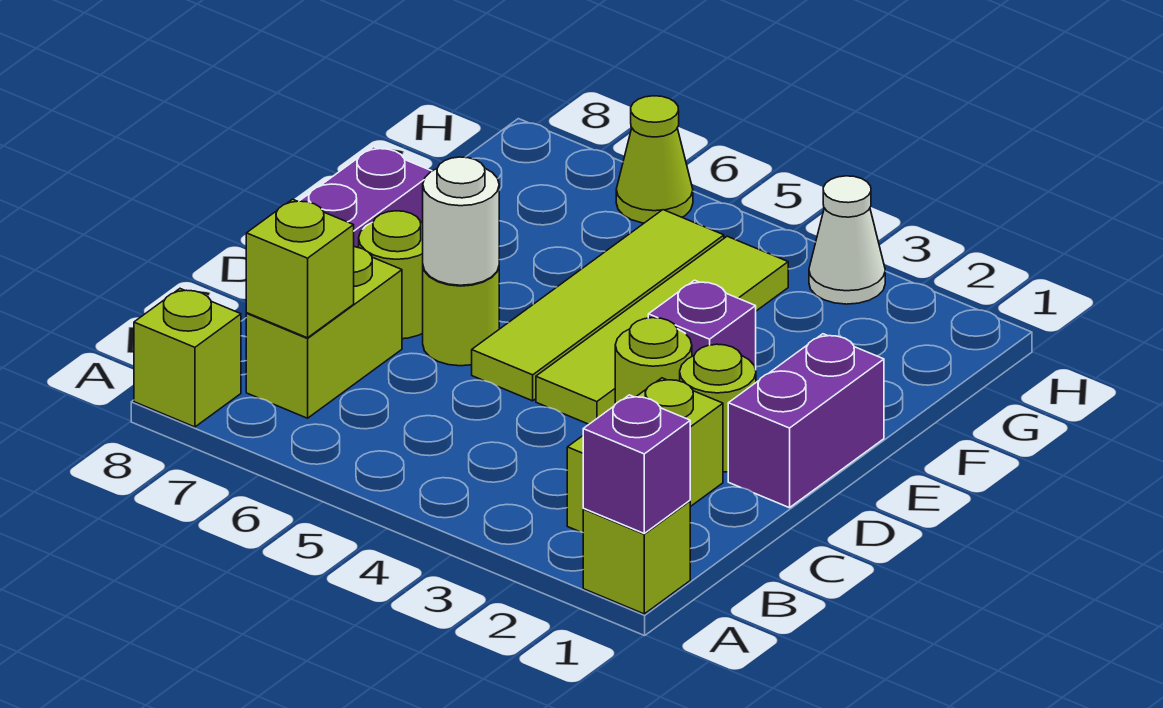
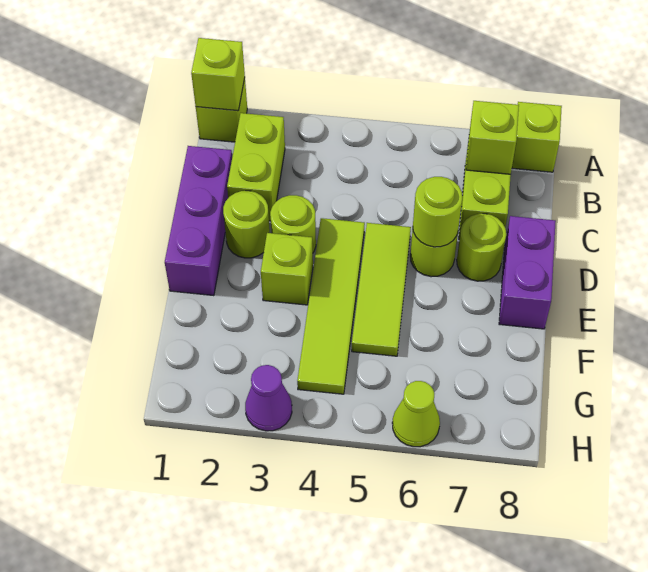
purple 1x1 brick [583,395,690,533] -> lime 1x1 brick [191,38,245,111]
purple 1x2 brick [728,334,884,508] -> purple 1x3 brick [165,146,232,296]
lime 1x4 tile [472,210,724,401] -> lime 1x3 tile [352,223,411,356]
white 1x1 round brick [423,157,499,285] -> lime 1x1 round brick [413,177,462,247]
purple 1x1 brick [648,280,756,370] -> lime 1x1 brick [261,233,313,305]
white 1x1 cone [809,176,885,304] -> purple 1x1 cone [245,365,292,431]

